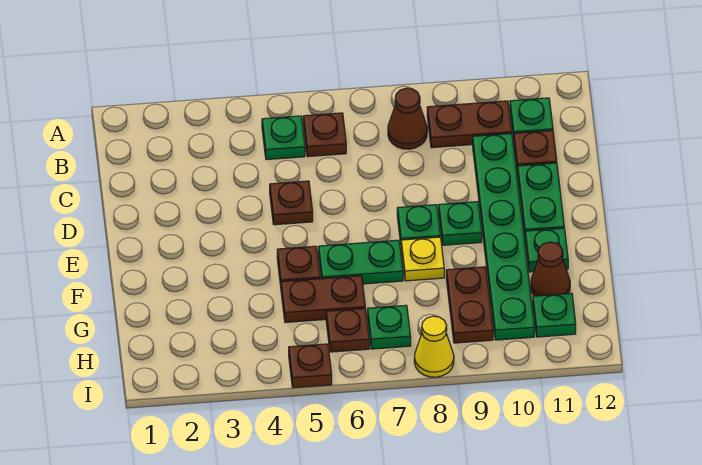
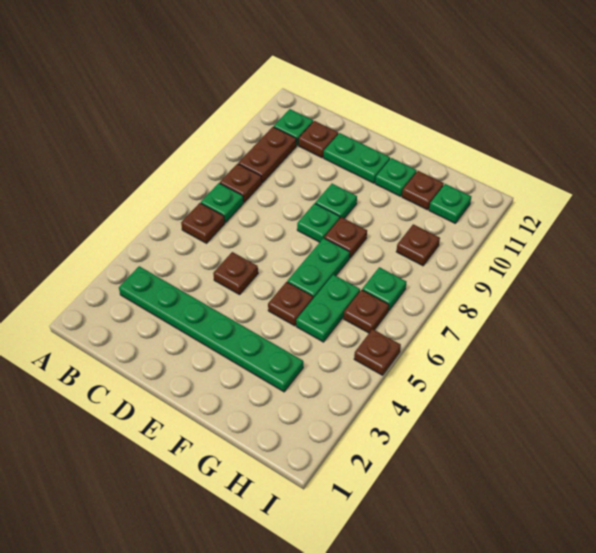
green 1x1 plate [262,116,305,160] -> green 1x1 plate moved to [201,183,244,222]
brown 1x1 cone [388,88,427,149] -> brown 1x1 plate [220,164,262,202]
green 1x6 plate [473,133,534,340] -> green 1x6 plate moved to [119,266,303,392]
yellow 1x1 plate [401,237,444,281] -> brown 1x1 plate [324,217,367,258]
brown 1x2 plate [281,276,365,322] -> green 1x2 plate [296,275,360,342]
brown 1x2 plate [446,267,493,343] -> brown 1x1 plate [396,224,440,266]
brown 1x1 cone [531,242,570,296] -> brown 1x1 plate [402,171,444,210]
yellow 1x1 cone [414,316,454,377] -> none

